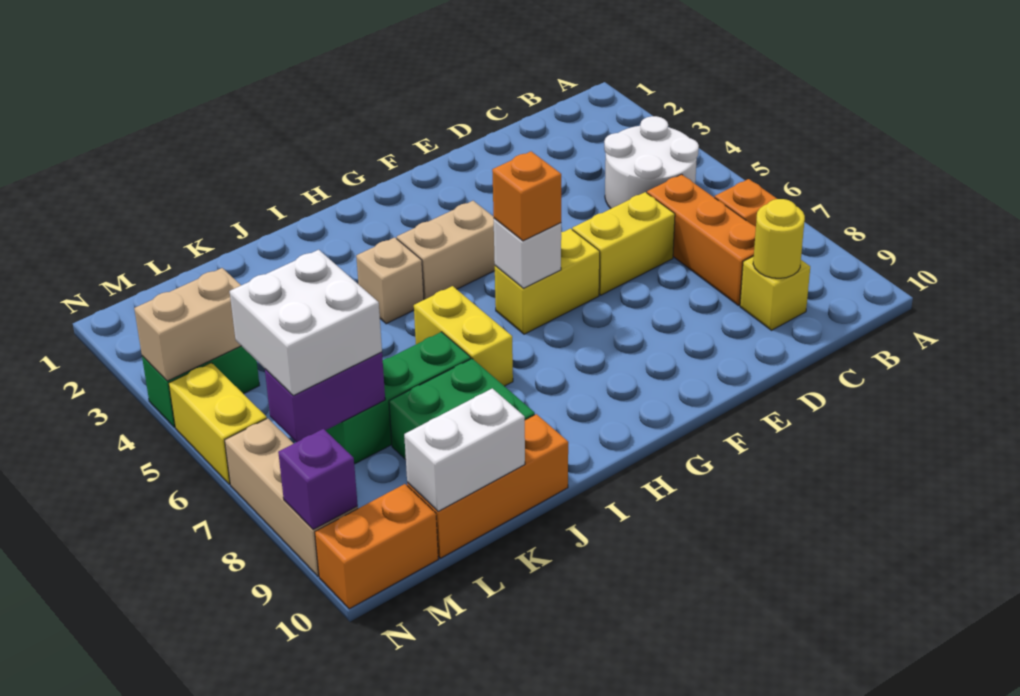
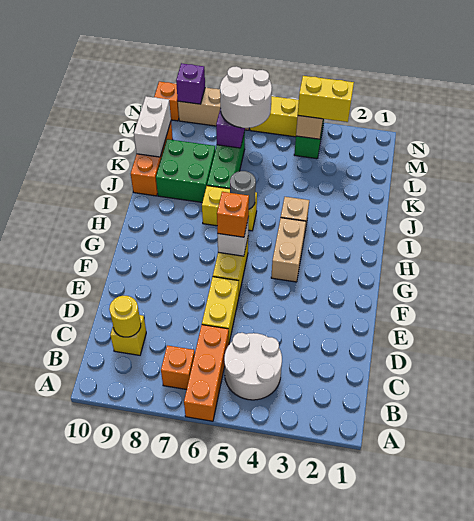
orange 1x3 brick [647,174,756,305] -> orange 1x3 brick turned to [184,325,229,421]
none -> grey 1x1 round brick [230,171,256,209]
white 2x2 brick [230,250,382,396] -> white 2x2 round brick [220,66,272,128]
none -> yellow 1x2 brick [298,76,354,122]
orange 1x2 brick [315,484,438,609] -> orange 1x1 brick [154,82,179,121]

